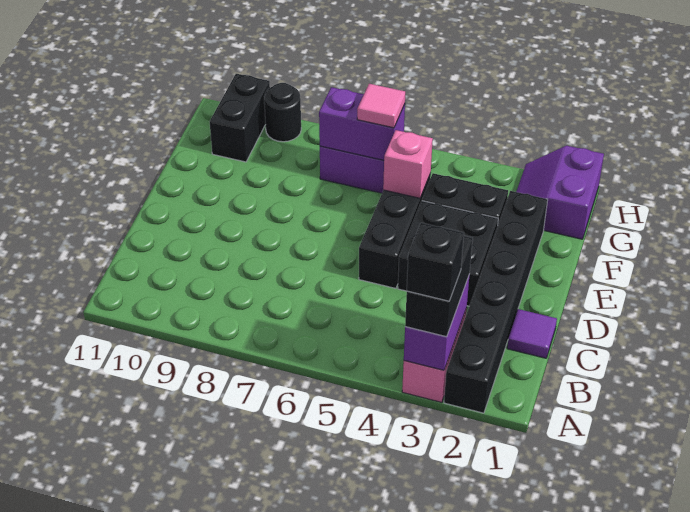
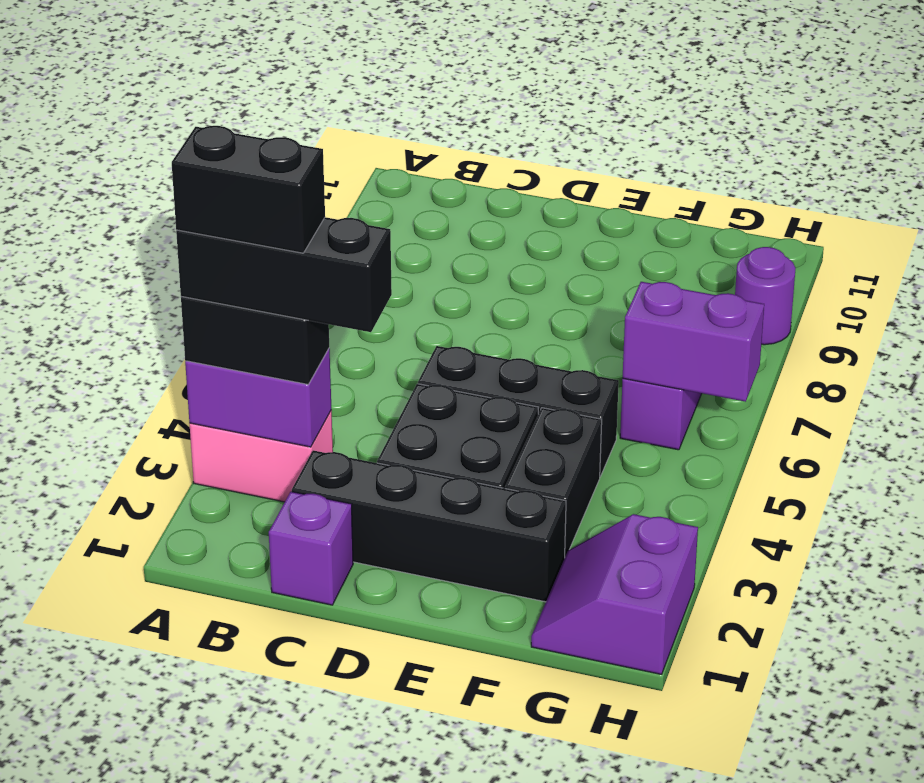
black 1x6 brick [444,191,548,413] -> black 1x4 brick [292,450,566,602]
black 1x1 brick [407,223,464,301] -> black 1x3 brick [176,217,392,332]
purple 1x1 tile [507,309,557,358] -> purple 1x1 brick [269,492,353,605]
pink 1x1 brick [383,130,433,198] -> none
purple 2x2 slope [516,146,604,239] -> purple 2x2 slope turned to [531,514,698,674]
purple 1x2 brick [319,87,405,160] -> purple 1x2 brick turned to [623,282,764,402]
pink 1x1 tile [357,84,405,128] -> none
black 1x2 brick [210,74,270,162] -> black 1x2 brick moved to [172,126,325,253]
black 1x1 round brick [264,83,301,142] -> purple 1x1 round brick [735,247,796,345]

